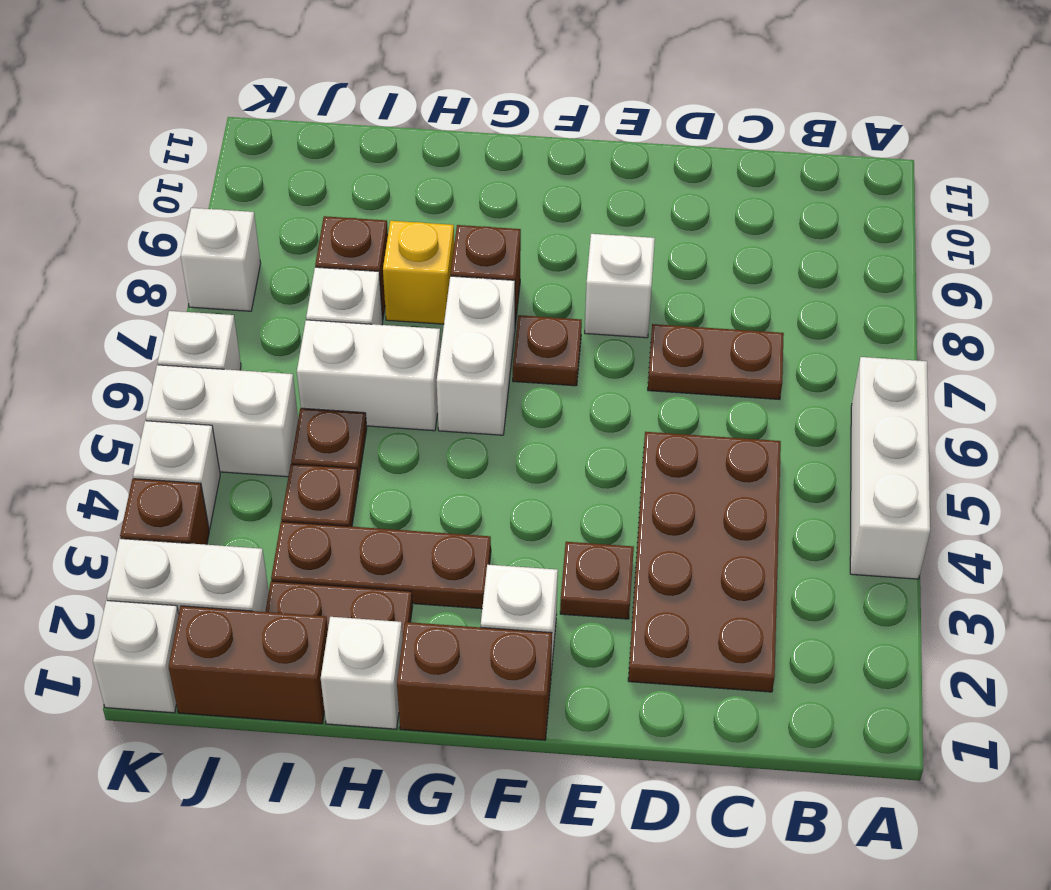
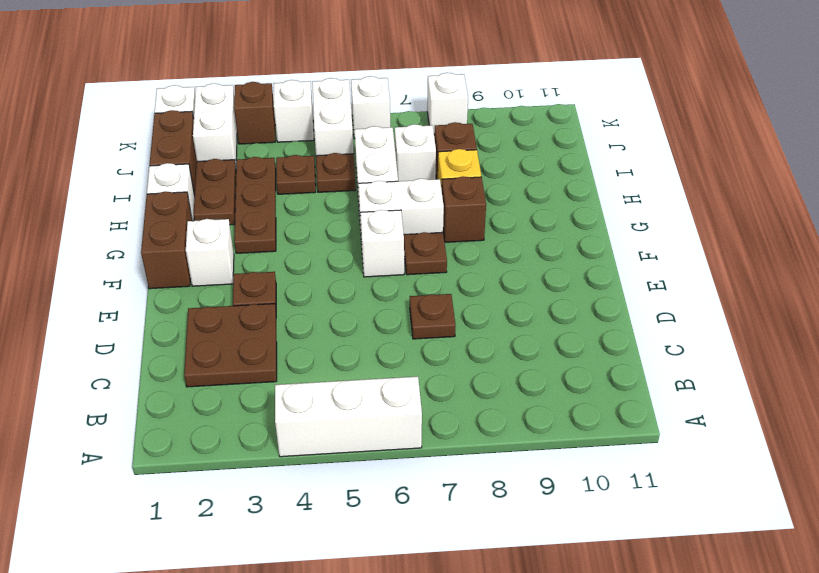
brown 2x4 plate [628,432,781,692] -> brown 2x2 plate [184,304,277,387]
brown 1x2 plate [648,324,784,400] -> brown 1x1 plate [410,294,456,339]
white 1x1 brick [585,234,655,338] -> white 1x1 brick moved to [360,210,404,277]

